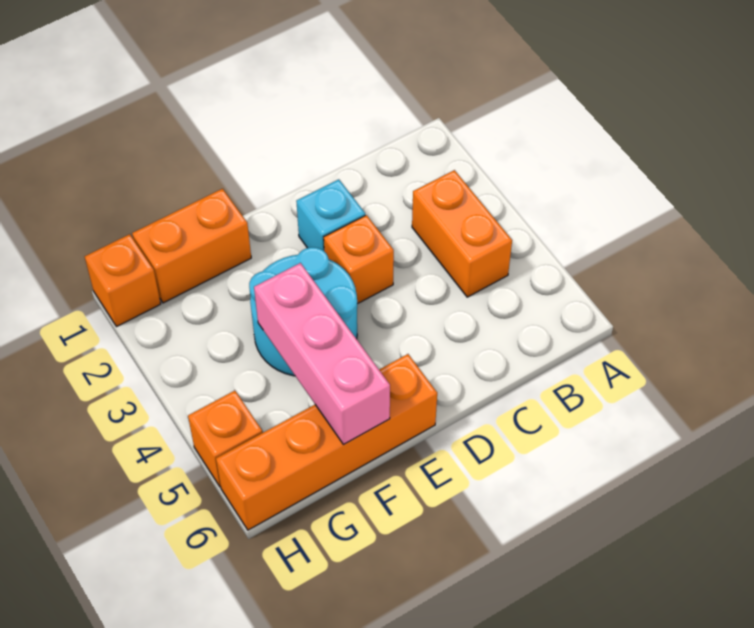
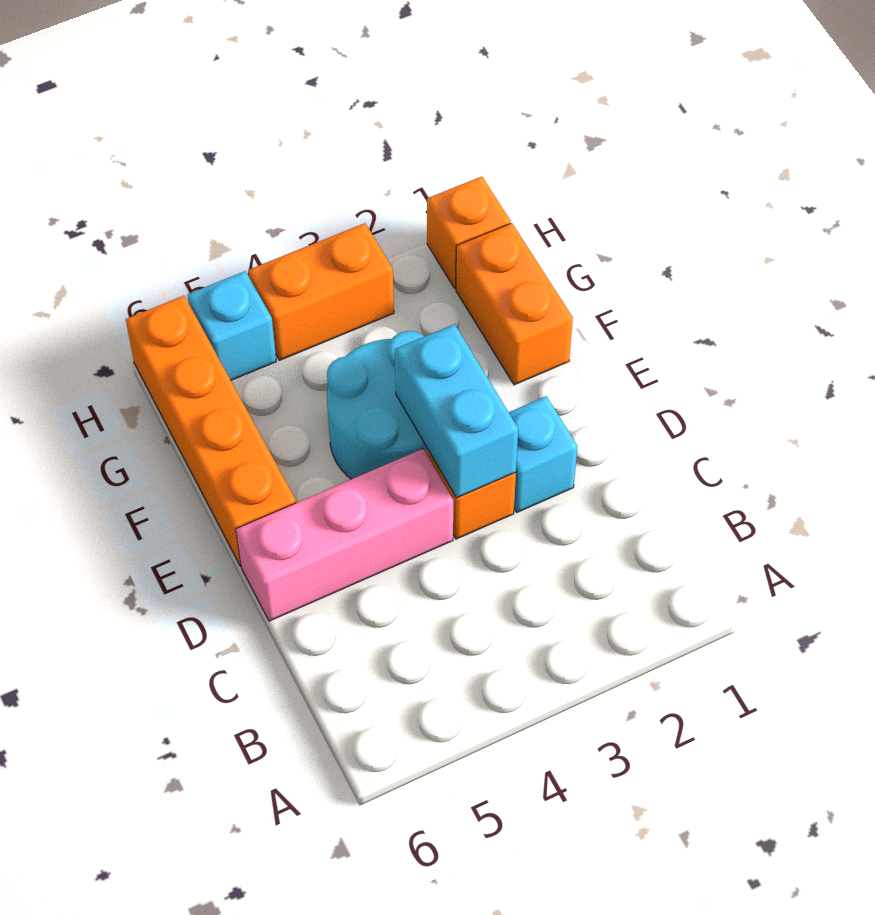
orange 1x2 brick [412,170,512,297] -> orange 1x2 brick moved to [248,223,394,360]
none -> cyan 1x2 brick [395,324,518,498]
pink 1x3 brick [254,263,390,444] -> pink 1x3 brick moved to [236,449,453,621]
orange 1x1 brick [188,391,262,487] -> cyan 1x1 brick [187,271,276,380]

